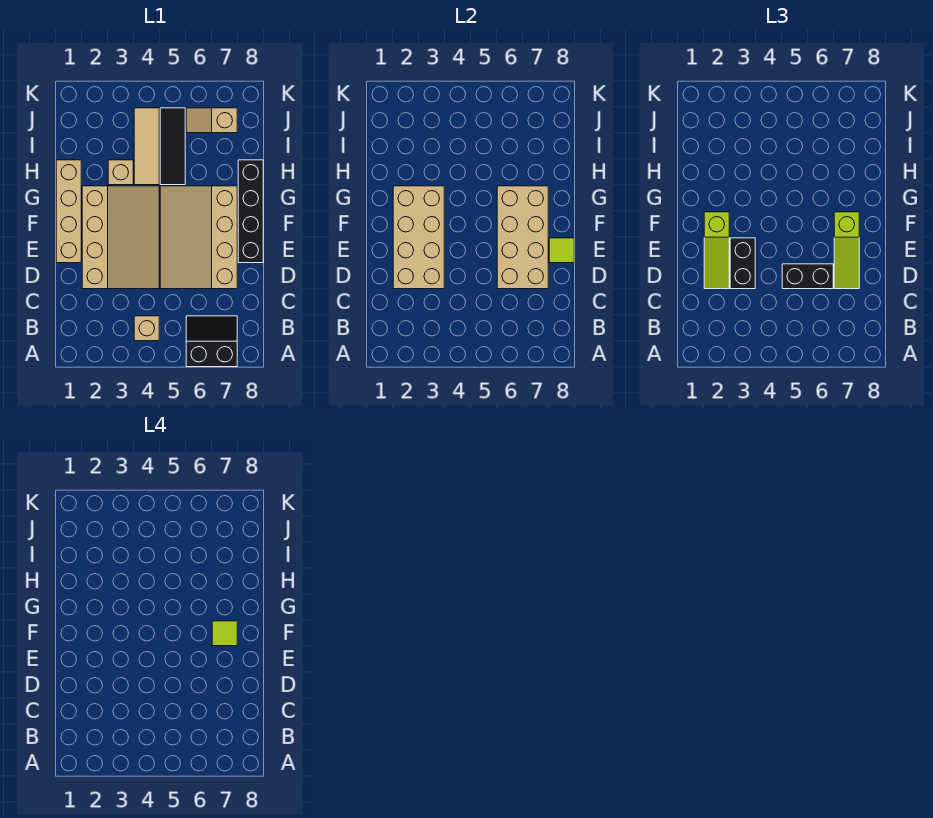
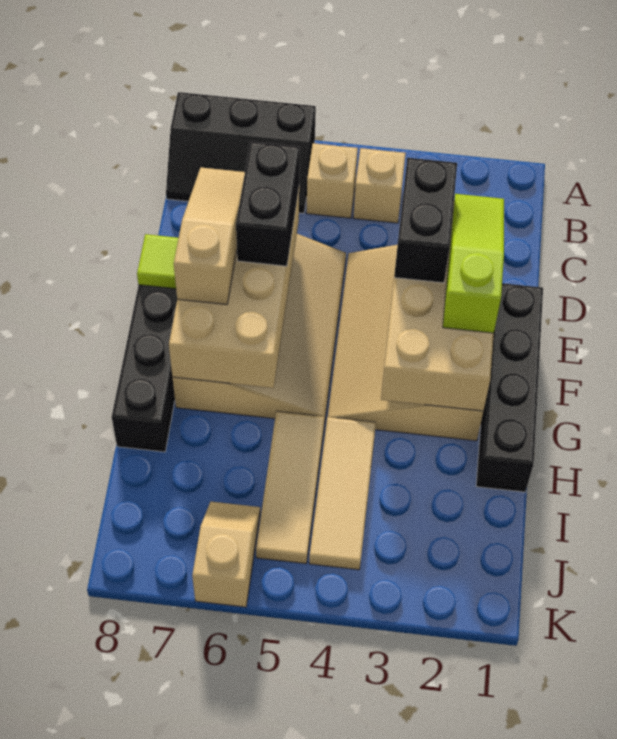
black 2x2 slope [186,316,237,367] -> black 2x3 slope [166,92,316,213]
black 1x2 brick [782,264,833,289] -> black 1x2 brick turned to [236,142,300,266]
lime 1x3 slope [834,212,859,289] -> tan 1x3 slope [174,168,245,305]
tan 1x4 brick [56,160,81,263] -> black 1x4 brick [476,283,543,492]
lime 1x1 tile [212,621,237,646] -> none
tan 1x1 brick [108,160,133,185] -> tan 1x1 brick moved to [306,143,358,218]
black 1x3 tile [160,108,185,185] -> tan 1x3 tile [256,411,325,564]
tan 1x2 slope [186,108,237,133] -> tan 1x2 slope turned to [192,502,260,607]

